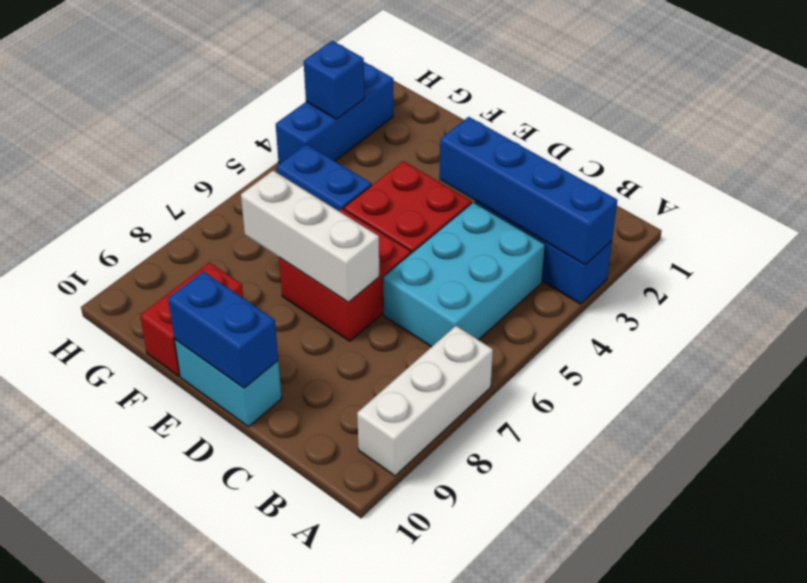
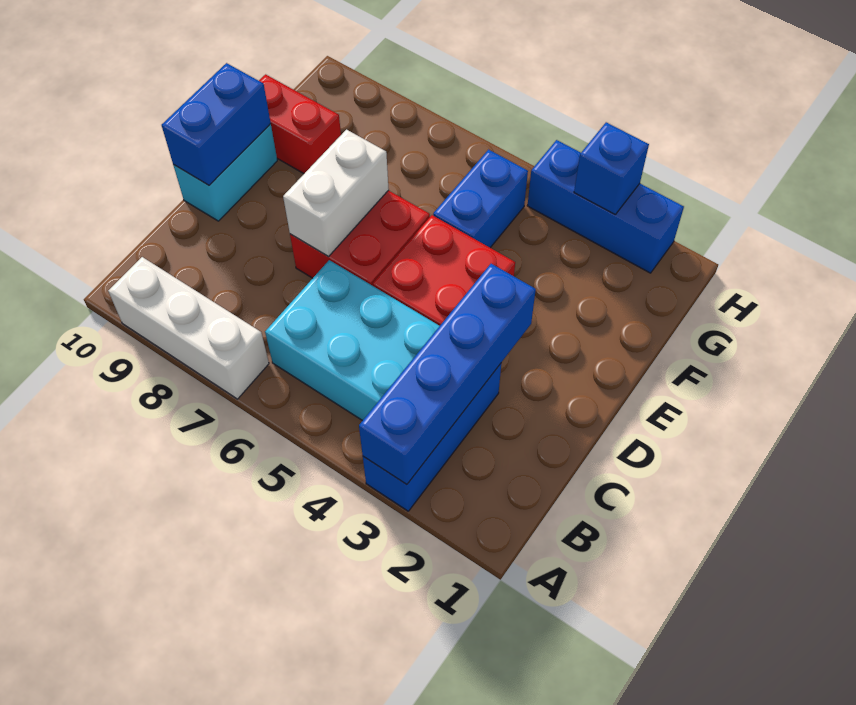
white 1x3 brick [241,171,379,302] -> white 1x2 brick [283,129,389,257]

